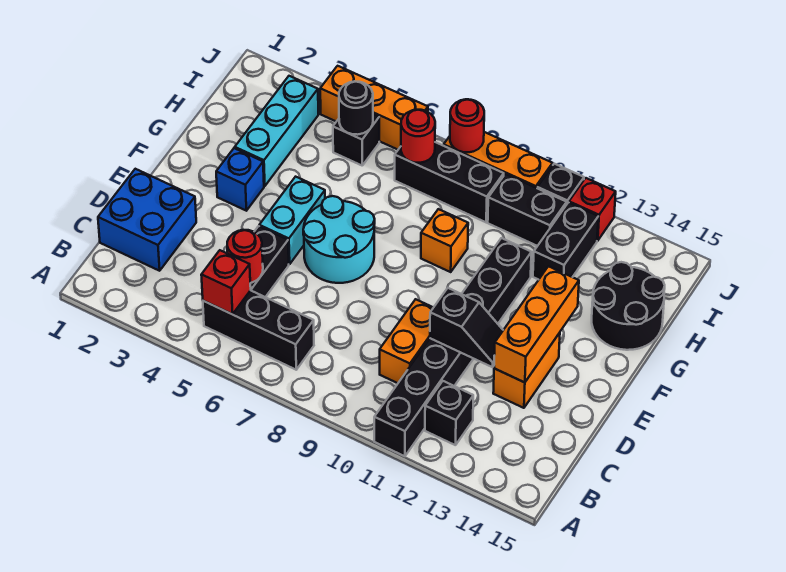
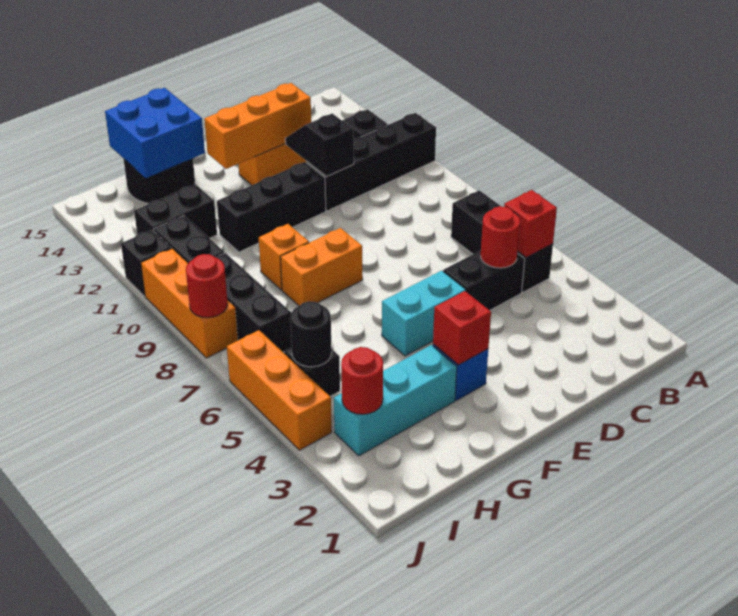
blue 2x2 brick [98,169,196,271] -> blue 2x2 brick moved to [105,88,205,178]
orange 1x2 brick [380,299,434,383] -> orange 1x2 brick moved to [280,228,363,306]
cyan 2x2 round brick [303,196,375,283] -> none
red 1x1 round brick [401,110,435,163] -> red 1x1 round brick moved to [341,347,383,414]
red 1x1 brick [569,178,616,241] -> red 1x1 brick moved to [433,291,491,365]

